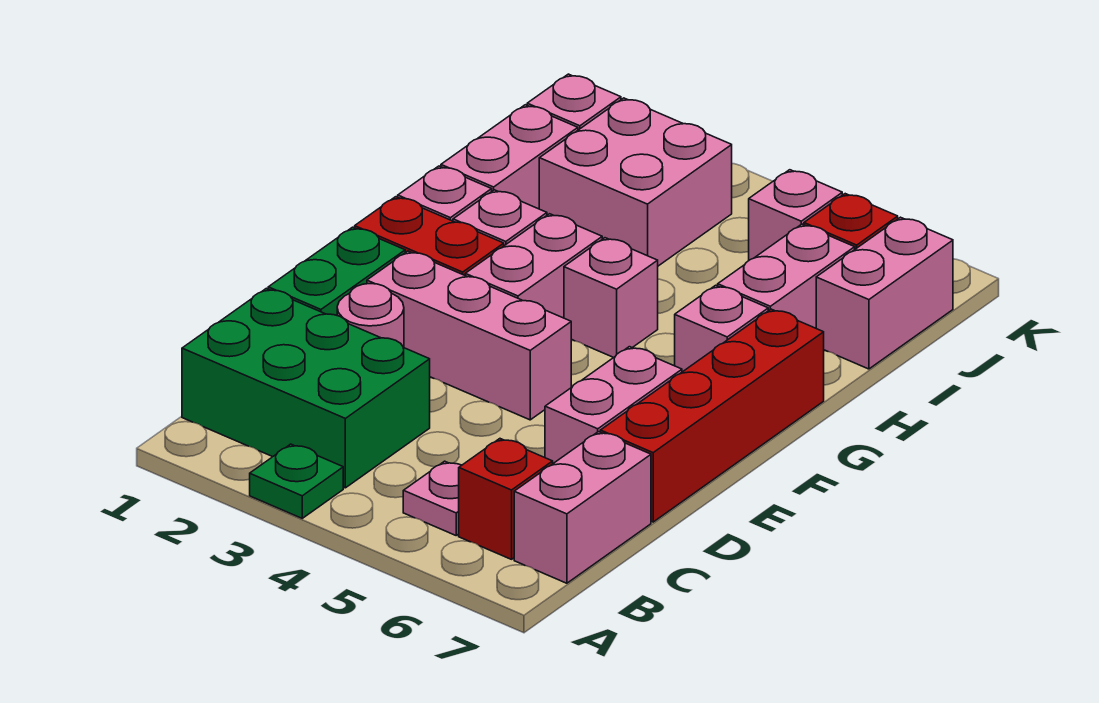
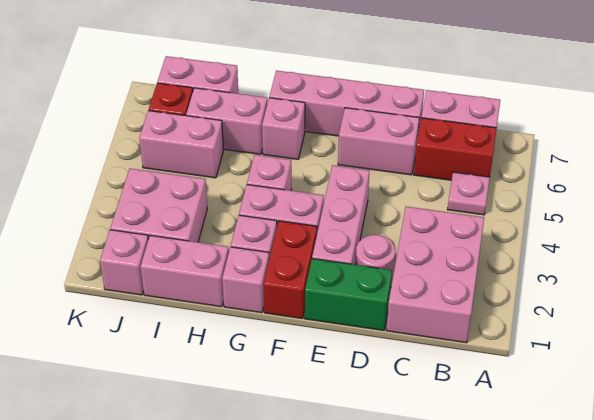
green 1x1 plate [250,444,343,518] -> none
green 2x3 brick [182,288,430,488] -> pink 2x3 brick [386,207,484,343]
red 1x1 brick [459,439,553,559] -> red 1x2 brick [414,118,497,180]
red 1x4 brick [600,309,824,522] -> pink 1x4 brick [269,71,424,136]
pink 1x1 brick [749,170,842,260] -> pink 1x2 brick [140,111,223,178]

